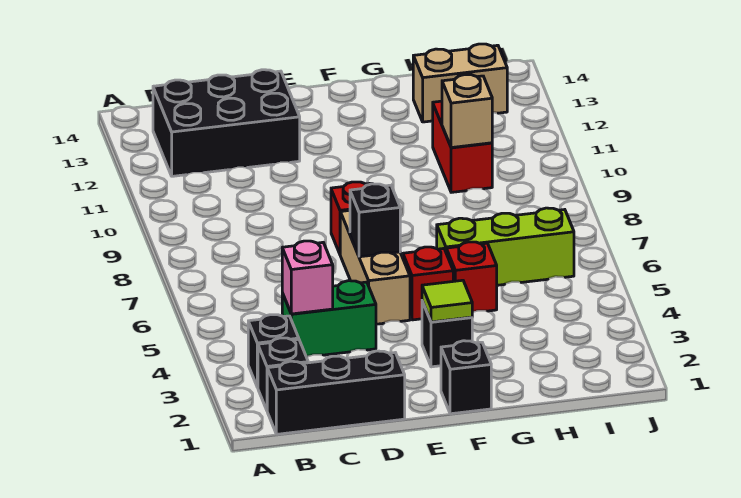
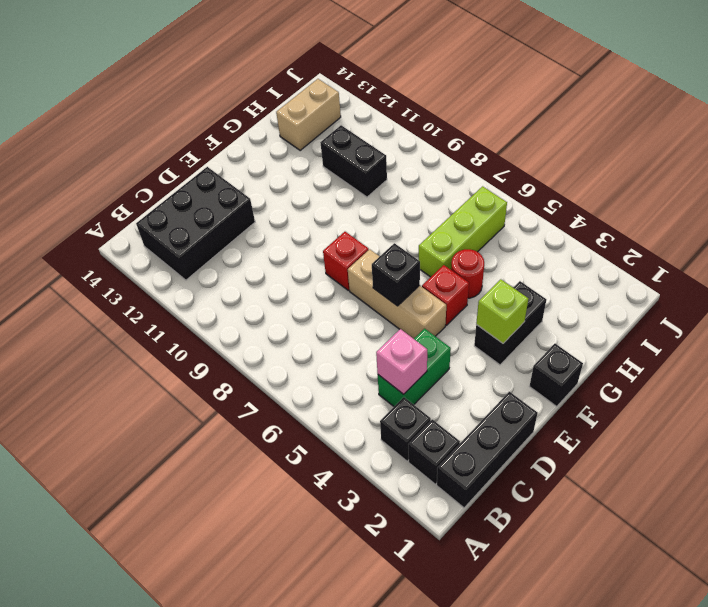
black 1x1 brick [422,301,472,367] -> black 1x2 brick [474,281,546,365]
lime 1x1 tile [422,280,472,322] -> lime 1x1 brick [476,279,528,343]
red 1x1 brick [446,242,497,312] -> red 1x1 round brick [451,249,484,298]
red 1x2 brick [433,101,492,192] -> black 1x2 brick [320,125,387,197]
tan 1x1 brick [442,75,492,148] -> none

